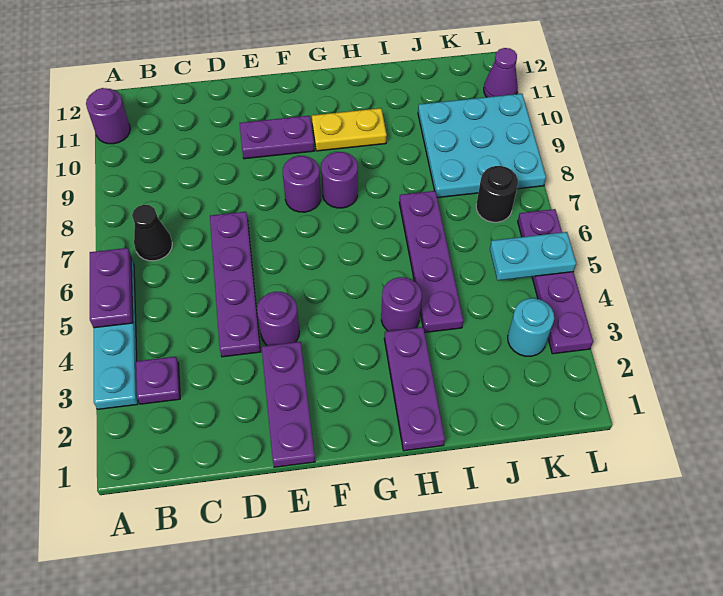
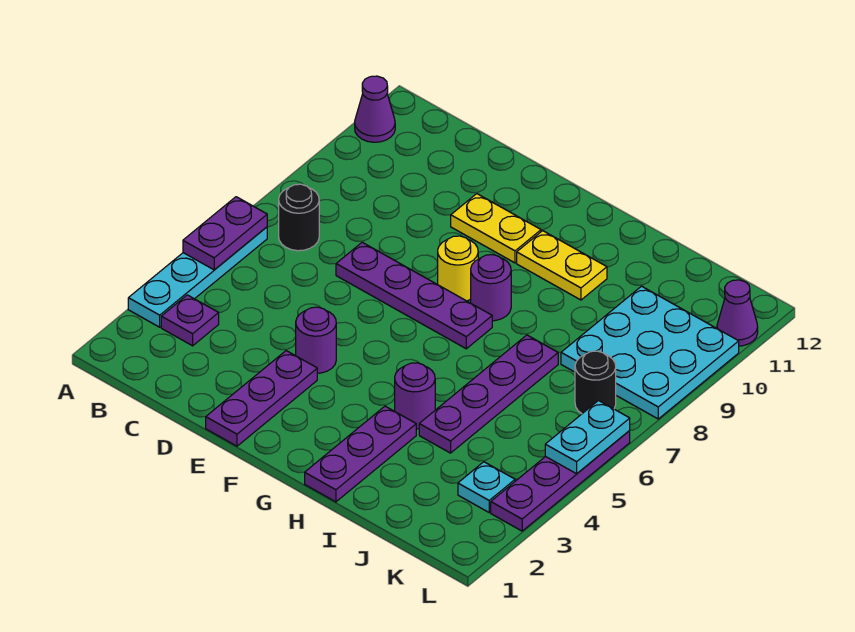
purple 1x1 round brick [86,88,130,144] -> purple 1x1 cone [355,76,395,142]
black 1x1 cone [132,205,172,261] -> black 1x1 round brick [279,184,319,251]
purple 1x4 plate [210,212,261,357] -> purple 1x4 plate turned to [336,242,492,349]
purple 1x2 plate [240,116,314,159] -> yellow 1x2 plate [451,194,541,263]
purple 1x1 round brick [283,156,321,212] -> yellow 1x1 round brick [438,236,478,301]
cyan 1x1 round brick [508,298,554,356] -> cyan 1x1 plate [458,462,515,512]
cyan 1x2 plate [490,232,576,281] -> cyan 1x2 plate turned to [545,401,630,474]

